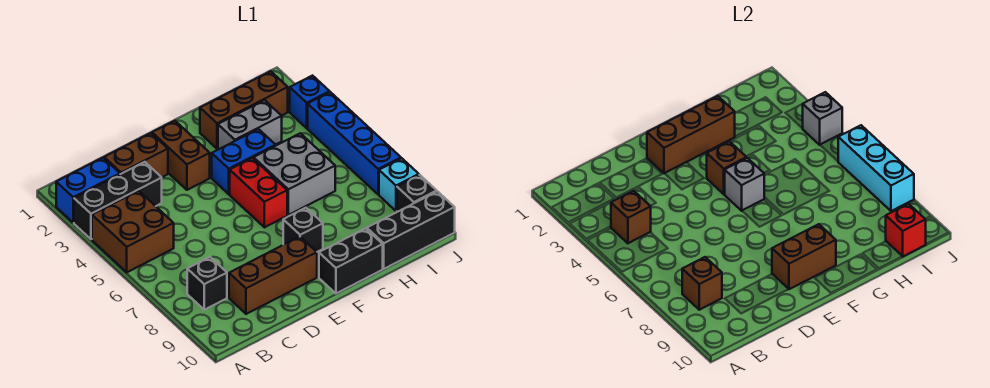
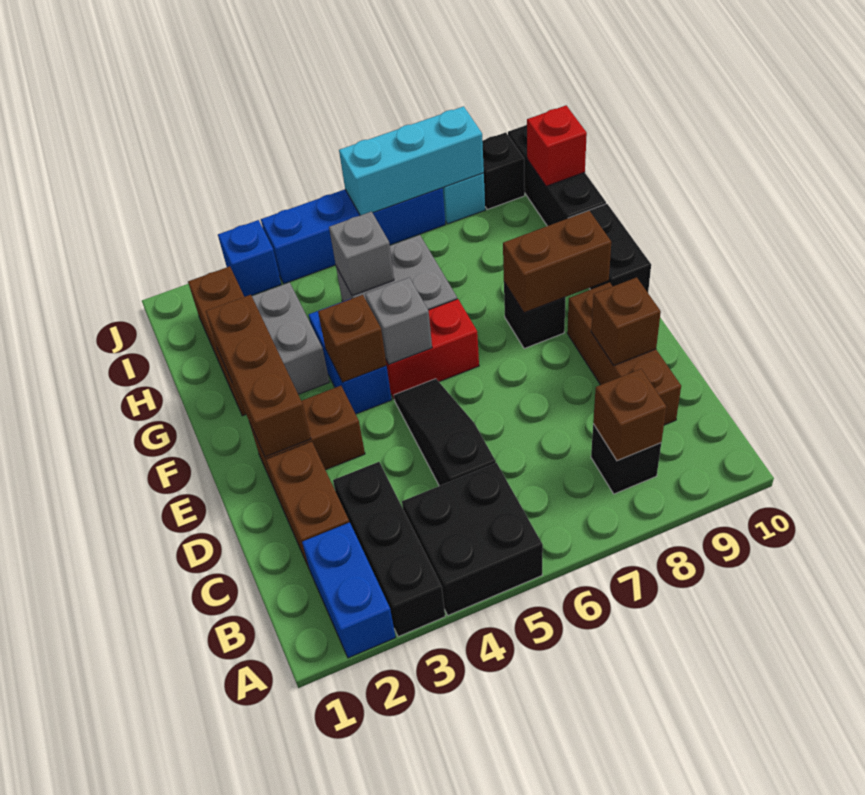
brown 2x2 brick [92,191,174,272] -> black 2x2 brick [402,463,543,615]
brown 1x1 brick [611,191,651,243] -> brown 1x1 brick moved to [591,277,661,365]
none -> black 1x3 slope [394,379,496,486]
brown 1x2 brick [772,224,836,289] -> brown 1x2 brick turned to [503,211,611,313]
grey 1x1 brick [803,92,842,145] -> grey 1x1 brick moved to [329,212,394,296]

